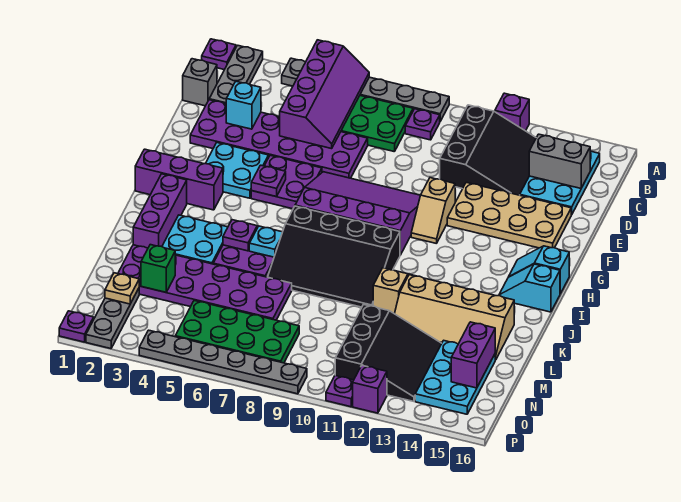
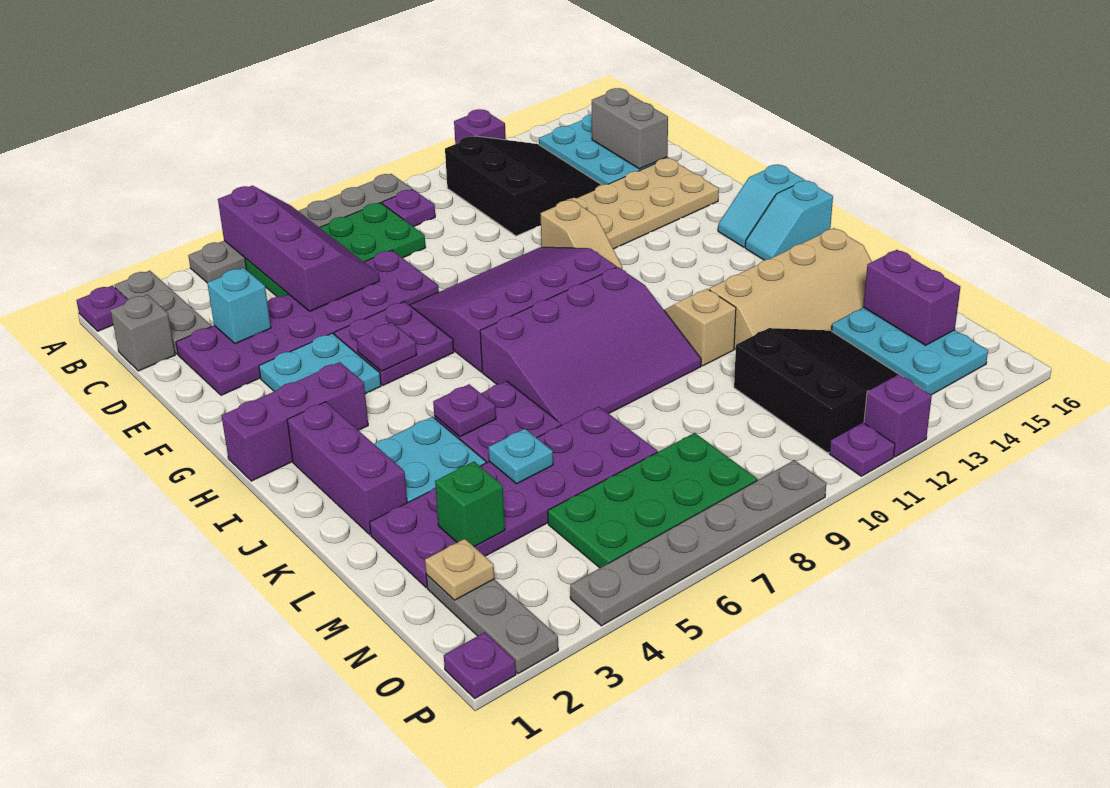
grey 1x2 brick [529,134,590,188] -> grey 1x2 brick turned to [592,88,668,169]
black 3x4 slope [268,206,400,307] -> purple 3x4 slope [480,267,701,425]
cyan 1x1 plate [249,226,282,257] -> cyan 1x1 plate moved to [488,429,553,484]

